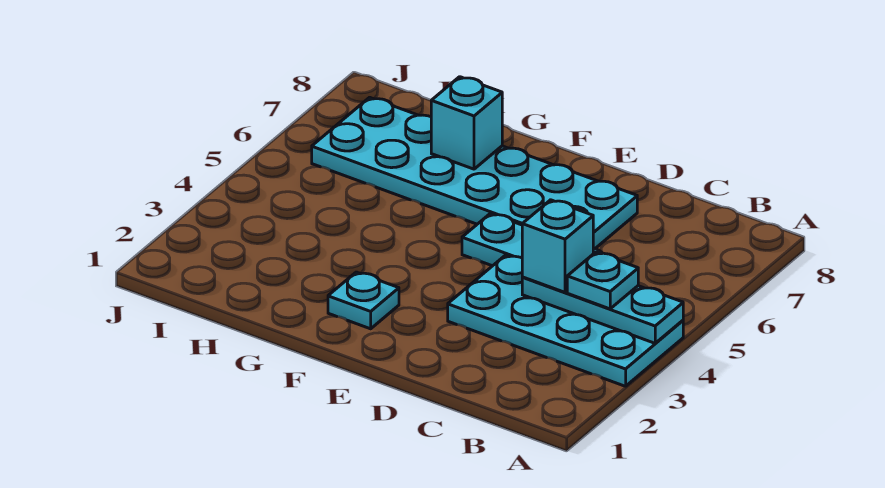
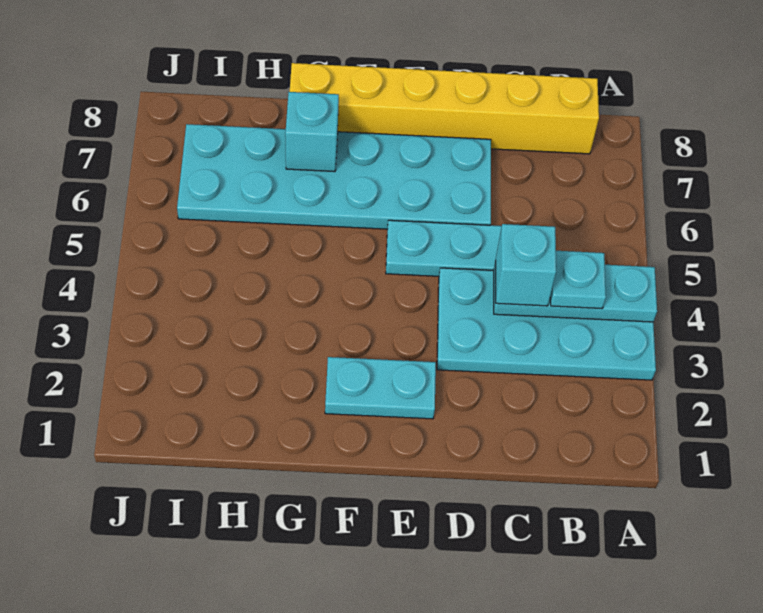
none -> yellow 1x6 brick [290,63,599,154]
cyan 1x1 plate [328,272,399,329] -> cyan 1x2 plate [325,357,436,419]

